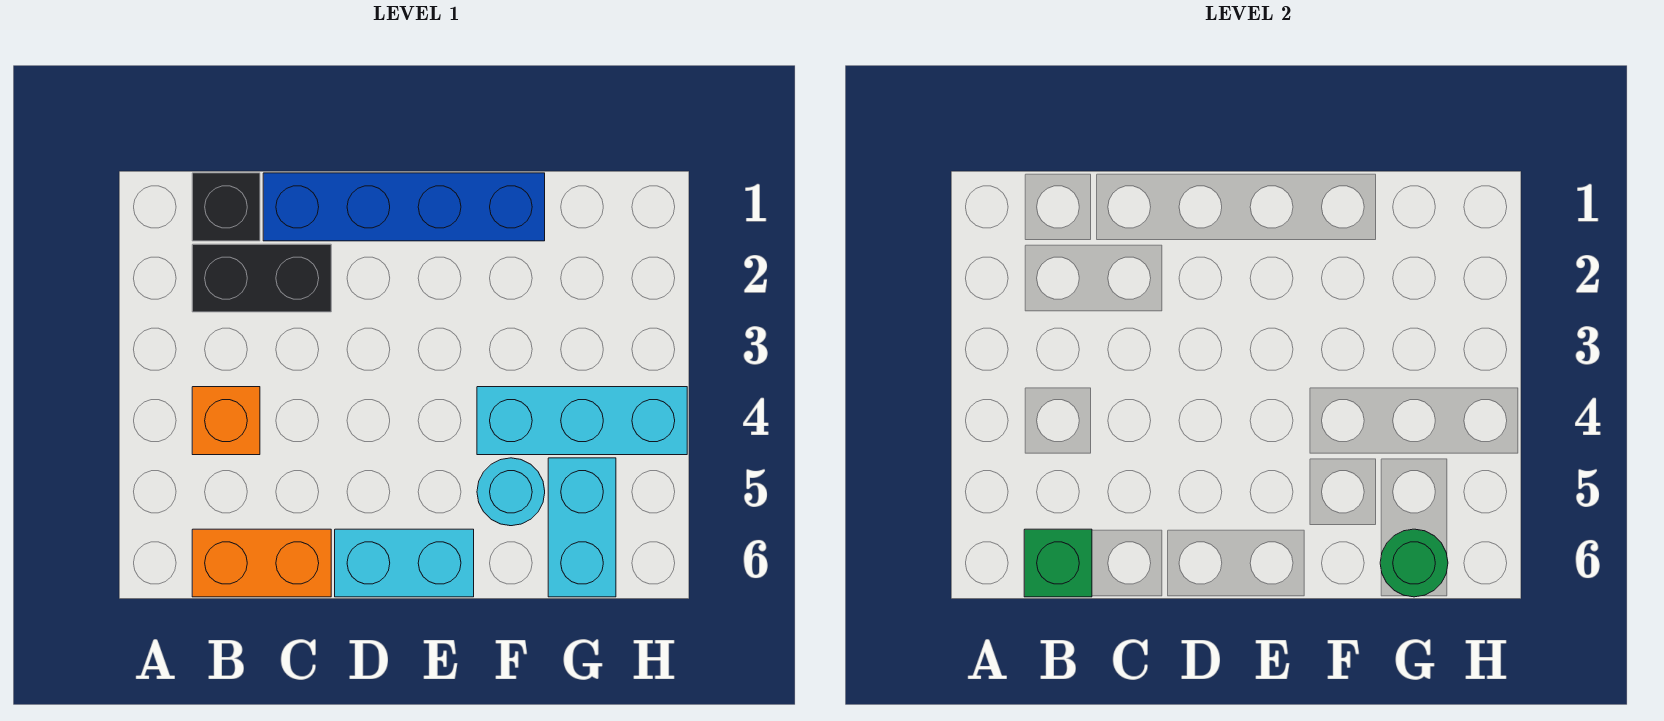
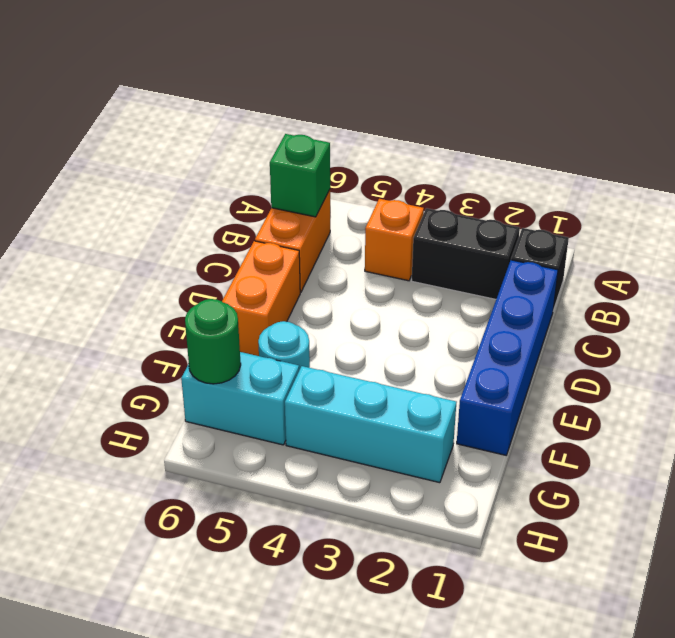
black 1x2 brick [192,244,331,312] -> black 1x2 brick turned to [412,208,520,299]
cyan 1x2 brick [335,529,474,597] -> orange 1x2 brick [222,241,300,356]
cyan 1x3 brick [477,387,687,455] -> cyan 1x3 brick turned to [285,366,456,483]

